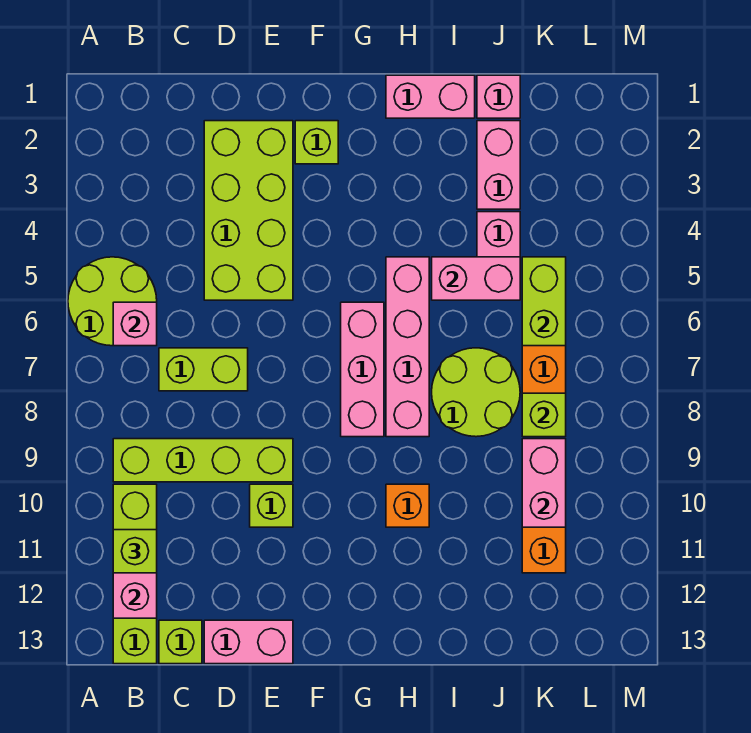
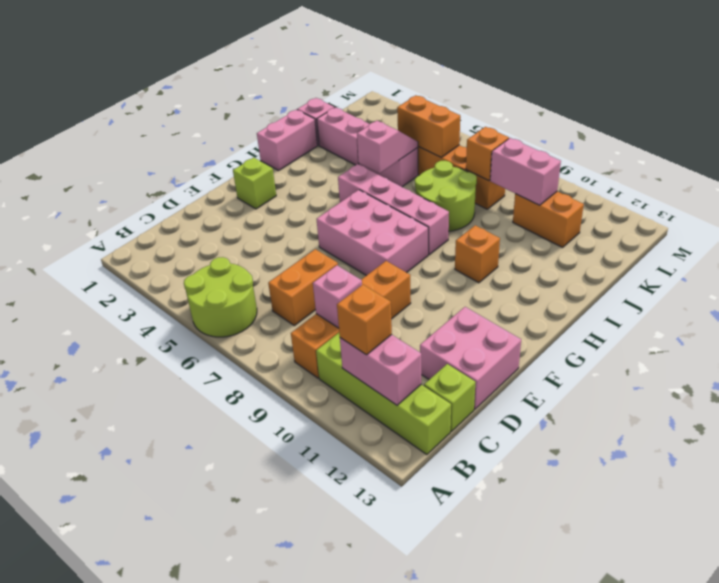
pink 1x1 brick [113,302,157,346] -> pink 1x1 brick moved to [313,265,362,328]
lime 1x4 brick [113,439,293,482] -> orange 1x4 brick [291,261,411,378]
lime 1x1 brick [113,530,157,573] -> orange 1x1 brick [337,285,392,355]
lime 1x2 brick [159,348,248,391] -> orange 1x2 brick [268,249,338,326]
lime 2x4 brick [204,121,293,300] -> none
pink 1x2 brick [204,620,293,664] -> pink 2x2 brick [420,307,521,409]
lime 1x1 brick [250,484,293,527] -> none
pink 1x3 brick [341,302,384,437] -> pink 2x3 brick [317,190,428,276]
pink 1x2 brick [432,257,520,300] -> pink 1x2 slope [357,121,418,174]
lime 1x2 brick [522,257,566,346] -> orange 1x2 brick [397,95,460,157]
lime 1x1 brick [522,393,566,437] -> orange 1x1 brick [466,127,509,181]

